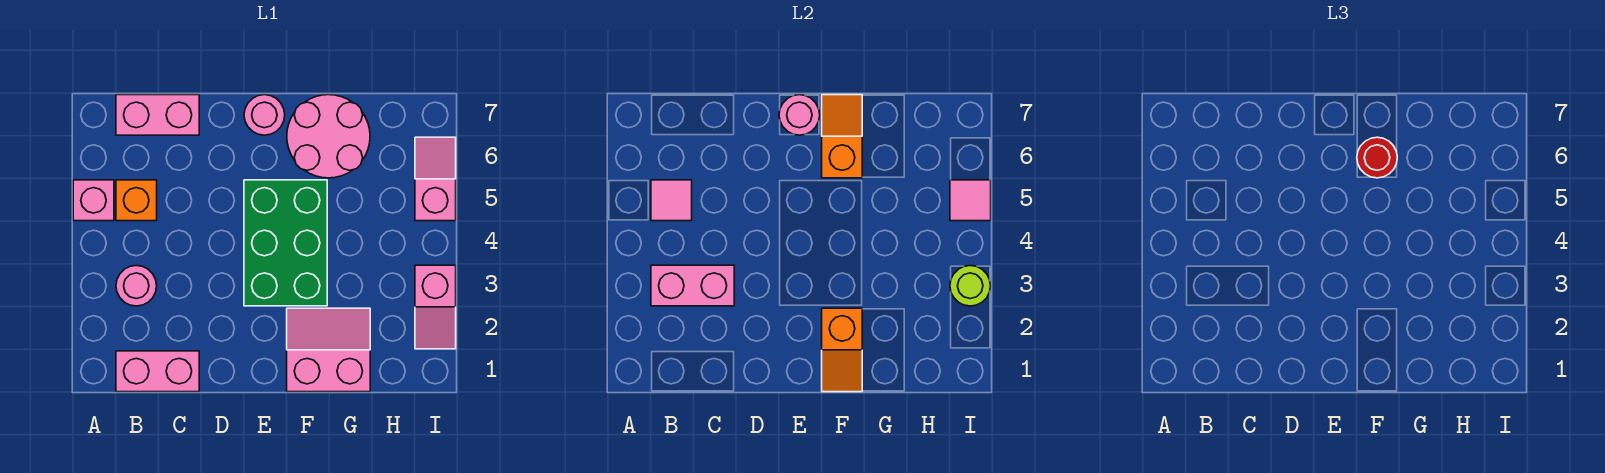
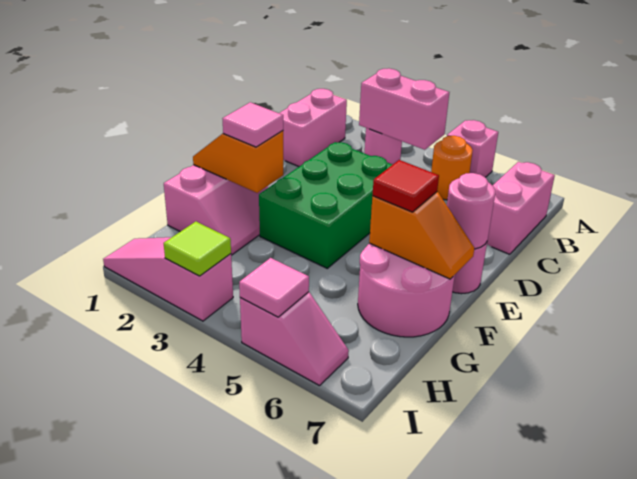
pink 1x2 brick [651,265,734,306] -> pink 1x2 brick turned to [359,68,449,150]
orange 1x1 brick [116,180,157,221] -> orange 1x1 round brick [431,136,473,200]
pink 1x1 tile [651,180,692,221] -> pink 1x1 tile moved to [222,102,283,147]
green 2x3 brick [244,180,327,306] -> green 2x3 brick turned to [259,142,392,268]
red 1x1 round brick [1357,137,1397,178] -> red 1x1 tile [372,160,439,212]
pink 1x2 slope [415,265,456,349] -> pink 1x3 slope [103,237,233,321]
lime 1x1 round brick [950,266,991,306] -> lime 1x1 tile [164,222,231,276]

